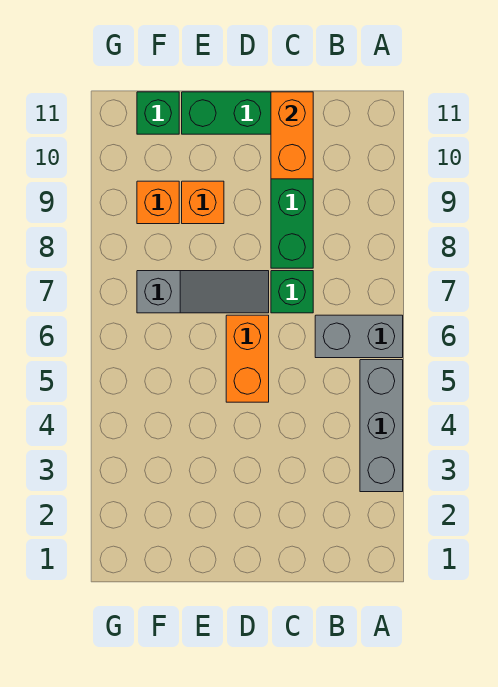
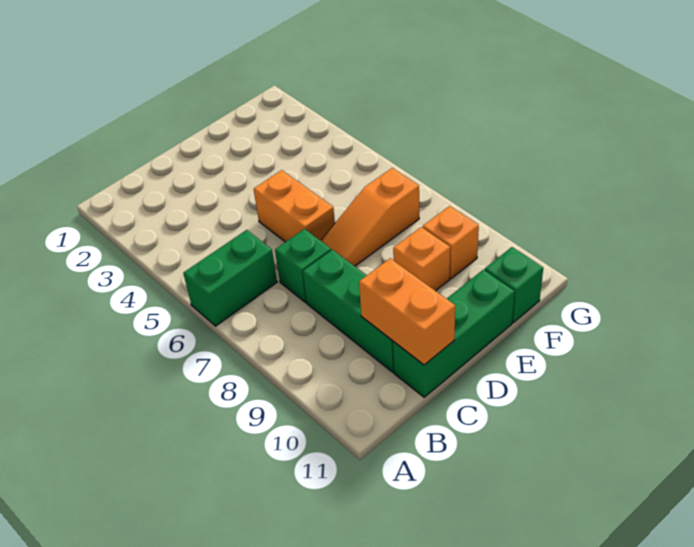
grey 1x3 brick [360,360,403,492] -> none
grey 1x2 brick [315,315,403,358] -> green 1x2 brick [183,230,277,326]
grey 1x3 slope [137,271,269,313] -> orange 1x3 slope [321,168,419,266]

